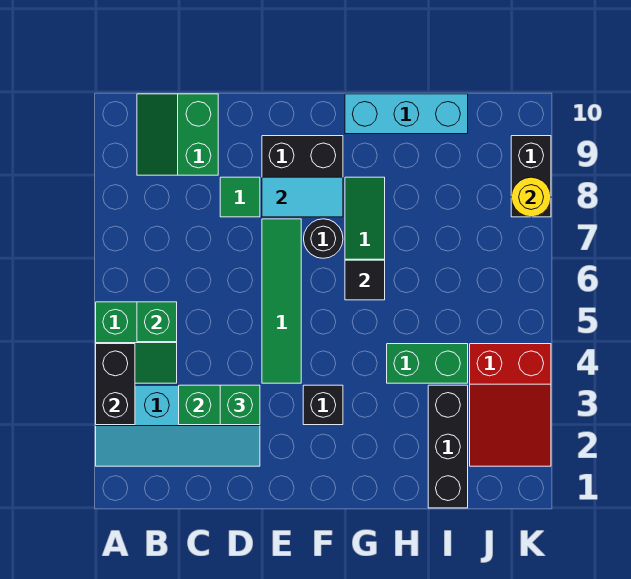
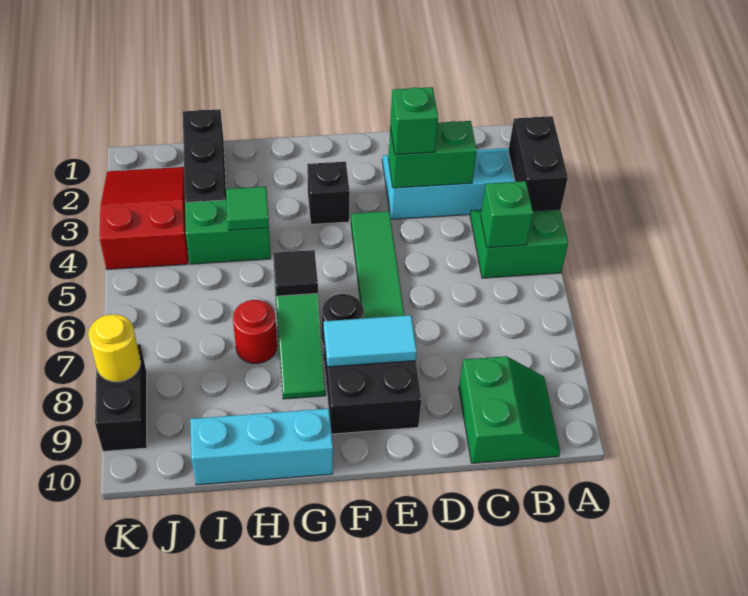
green 1x1 tile [220,177,260,217] -> green 1x1 tile moved to [226,187,269,230]
none -> red 1x1 round brick [233,300,277,364]

